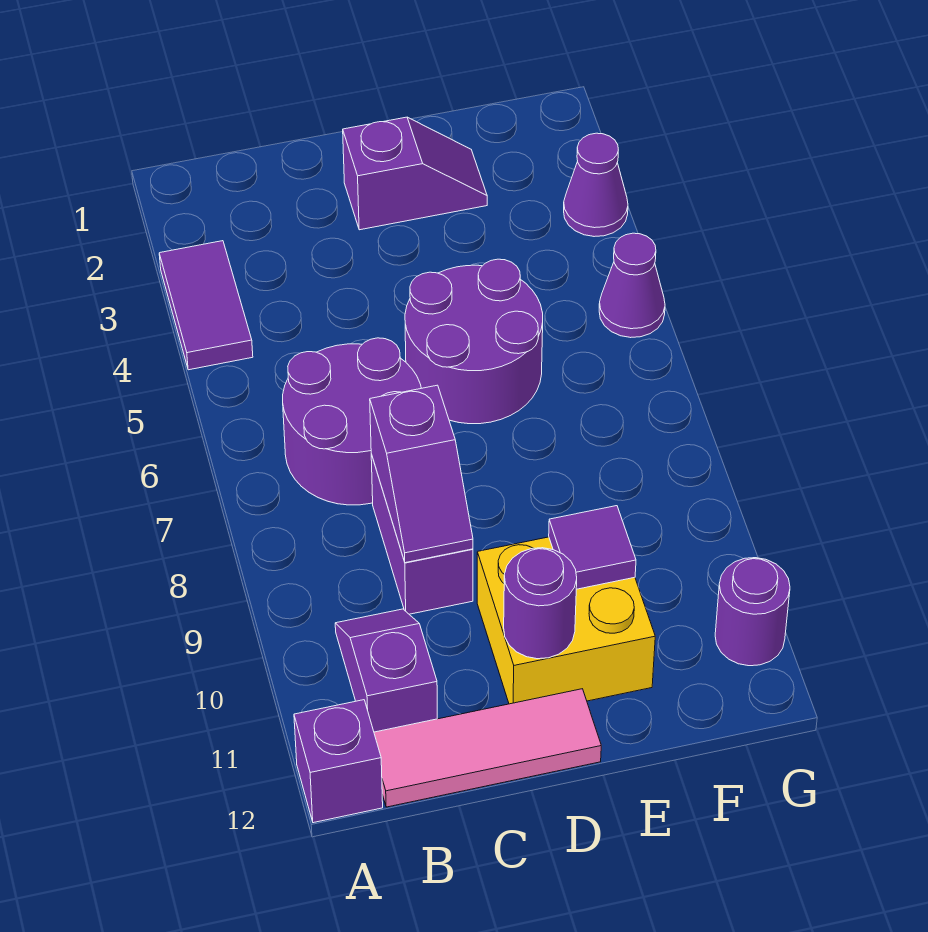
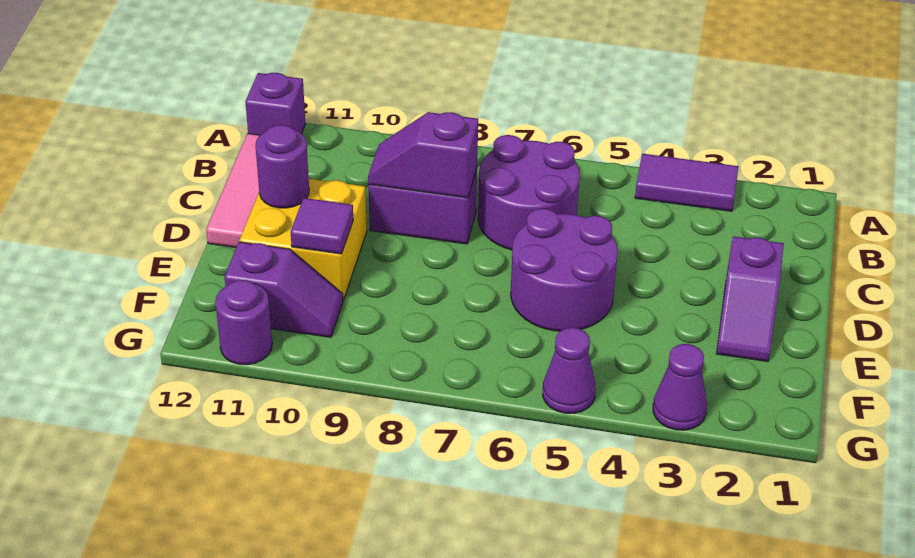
purple 1x2 slope [335,609,437,732] -> purple 1x2 slope moved to [225,242,343,337]

